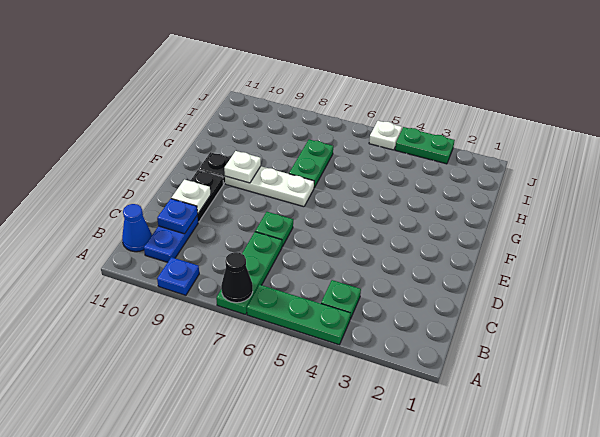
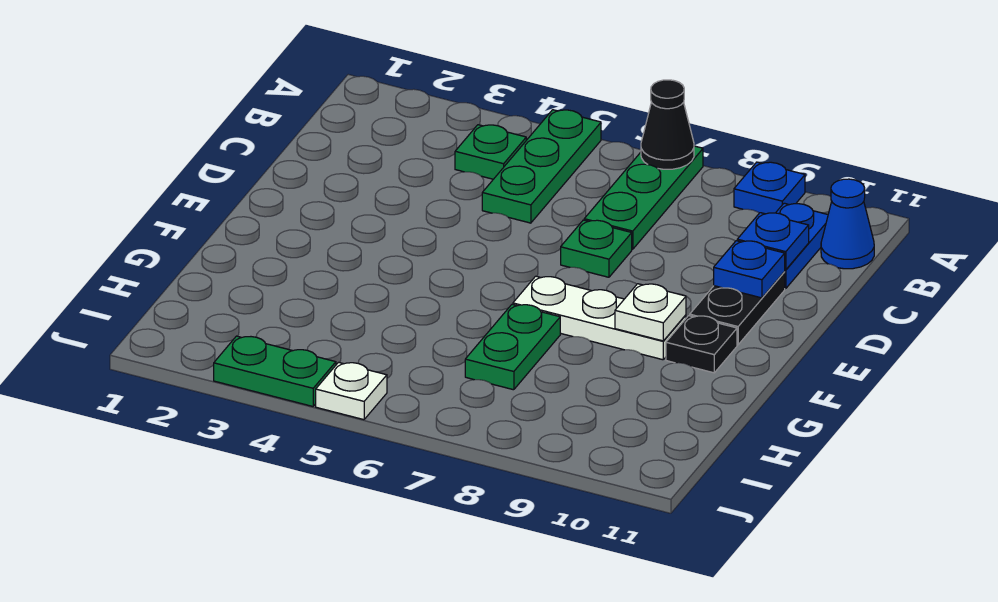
green 1x3 plate [247,285,351,345] -> green 1x3 plate turned to [482,110,601,223]
white 1x1 plate [171,180,211,213] -> blue 1x1 plate [714,241,785,298]

